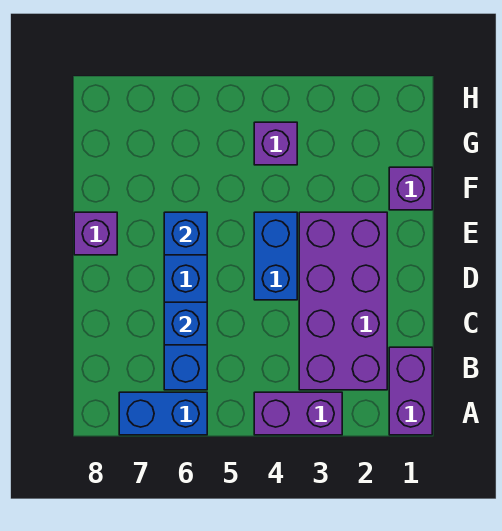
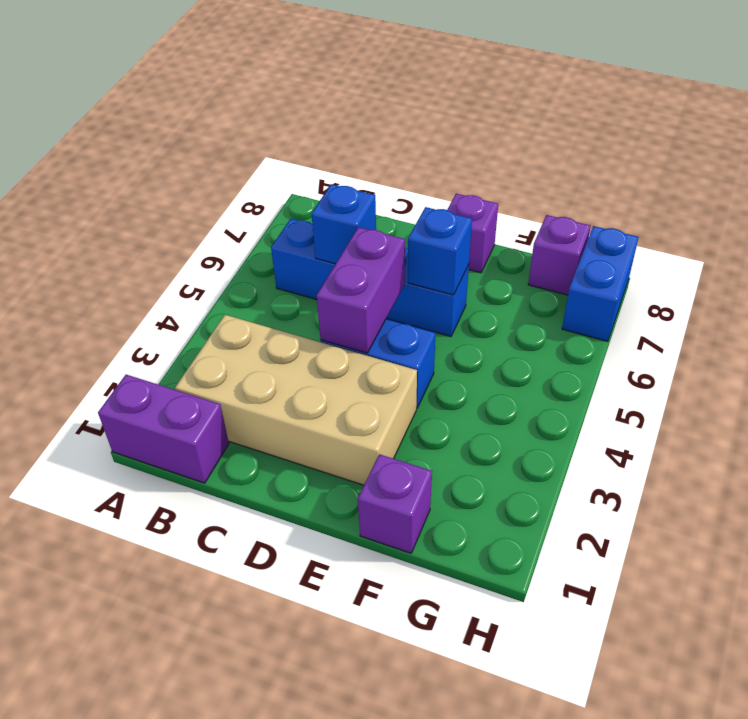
purple 1x2 brick [254,392,342,435] -> purple 1x2 brick moved to [317,227,405,353]
blue 1x2 brick [119,392,207,435] -> blue 1x2 brick moved to [562,226,639,341]
purple 2x4 brick [299,212,387,390] -> tan 2x4 brick [175,315,417,485]
purple 1x1 brick [254,122,297,165] -> purple 1x1 brick moved to [528,215,591,295]

